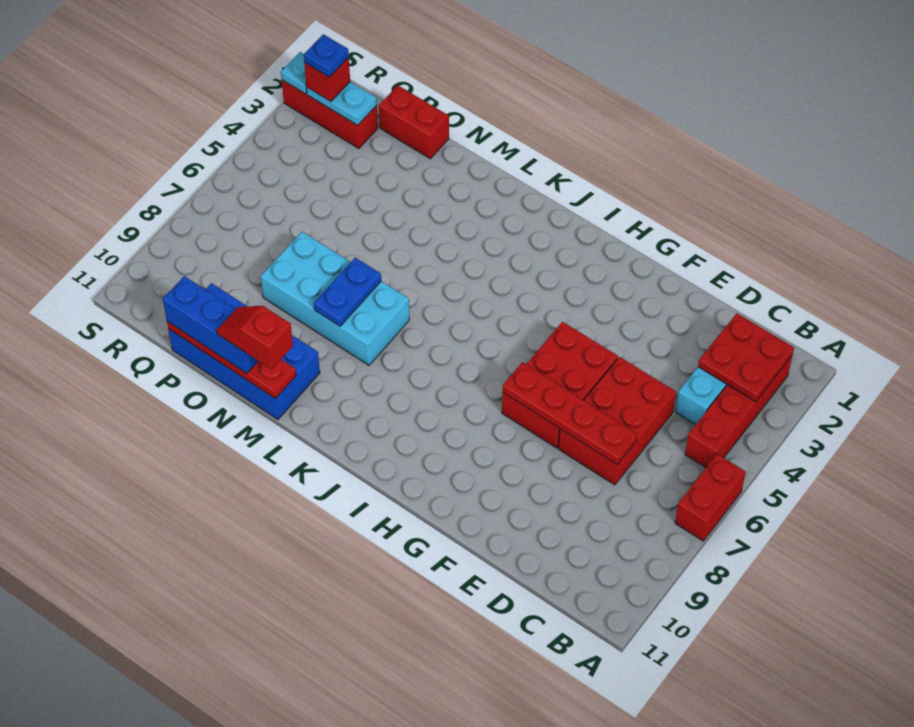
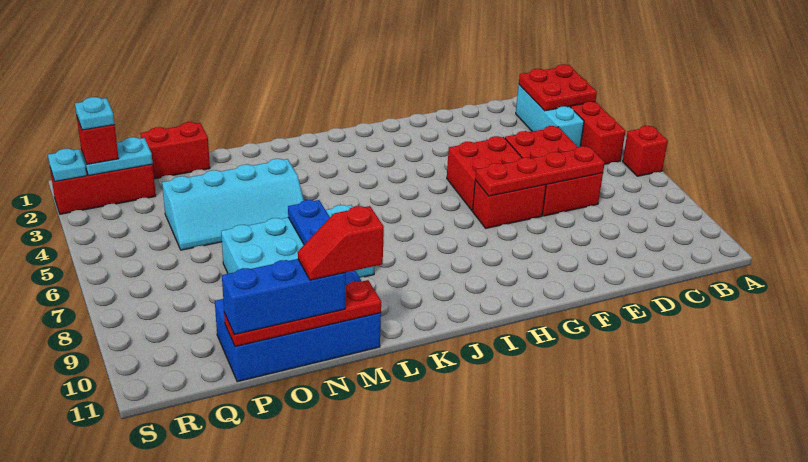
red 1x2 brick [675,454,746,541] -> red 1x1 brick [623,126,668,176]
none -> cyan 2x4 slope [162,159,304,250]
blue 1x1 plate [304,34,349,77] -> cyan 1x1 plate [75,97,115,130]

